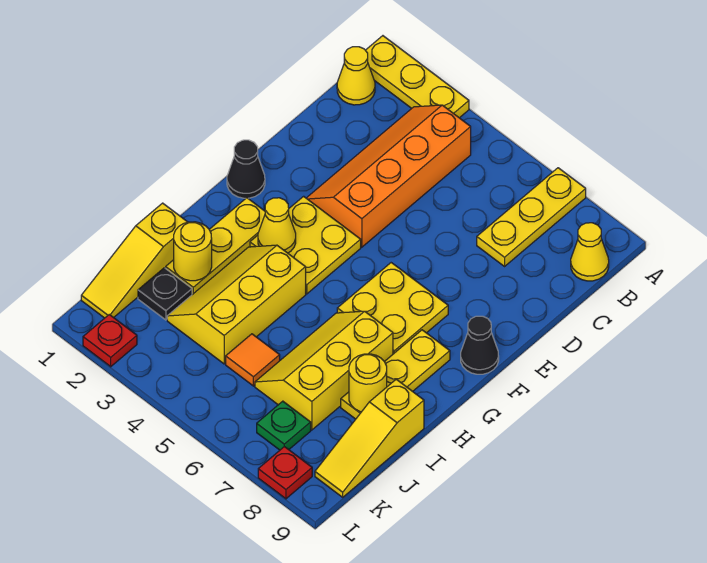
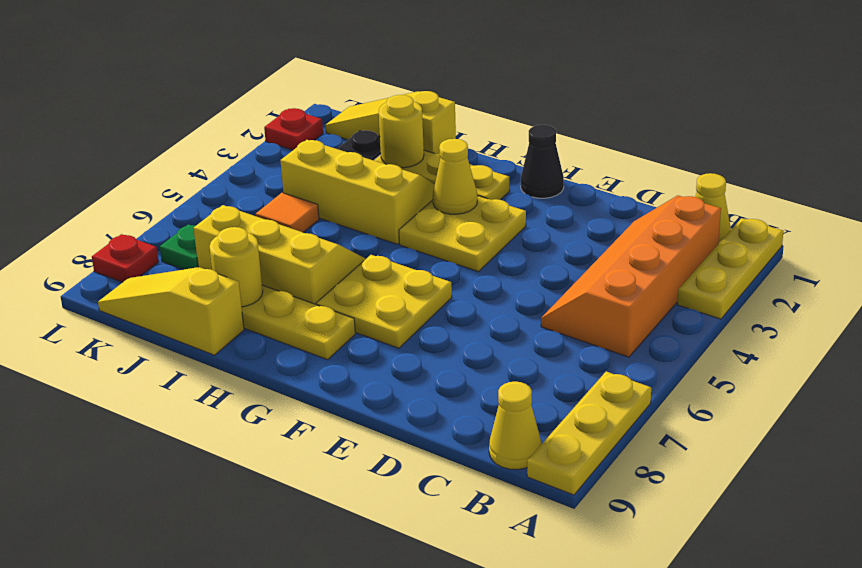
yellow 1x3 plate [477,168,586,266] -> yellow 1x3 plate turned to [527,372,651,495]
orange 2x4 slope [307,105,471,247] -> orange 2x4 slope turned to [541,195,721,357]
black 1x1 cone [461,316,499,374] -> none

